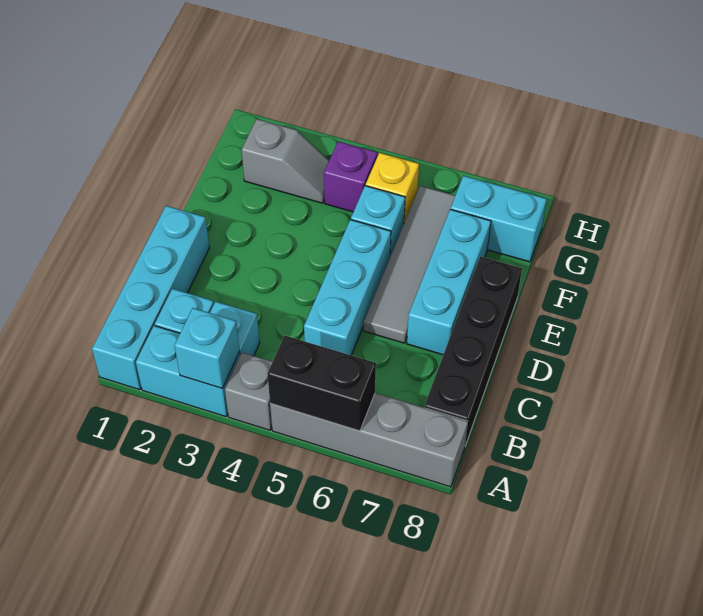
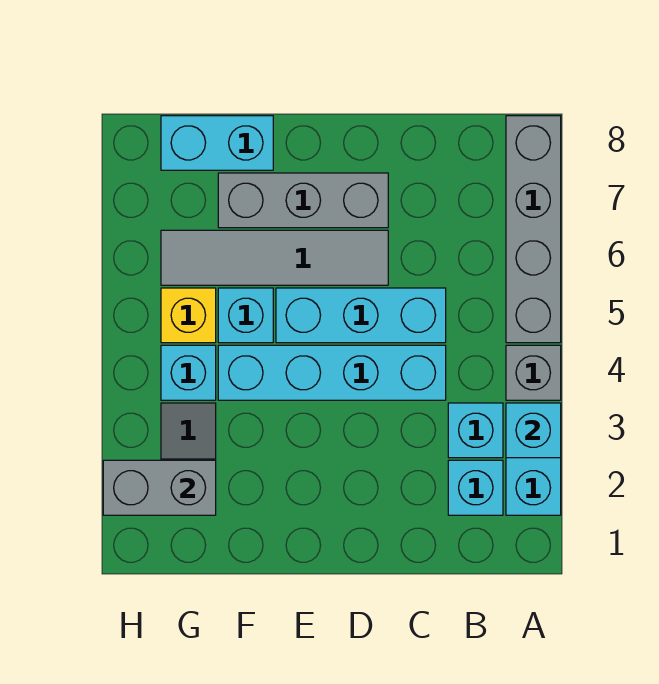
cyan 1x4 brick [92,206,209,390] -> cyan 1x4 brick moved to [218,345,446,400]
black 1x2 brick [267,335,376,431] -> none
black 1x4 brick [424,256,522,446] -> none
cyan 1x3 brick [407,209,491,355] -> grey 1x3 brick [218,173,388,228]
none -> grey 1x2 brick [103,460,216,515]
purple 1x1 brick [324,141,377,212] -> cyan 1x1 brick [161,345,216,400]
cyan 1x2 brick [451,176,547,262] -> cyan 1x2 brick turned to [161,116,273,170]

